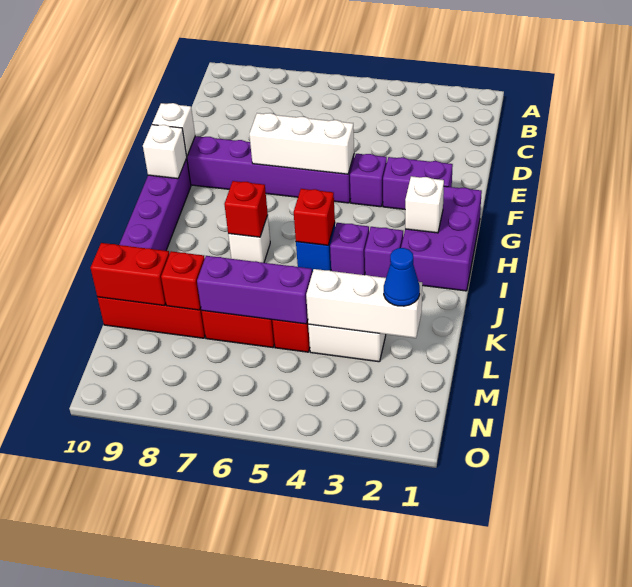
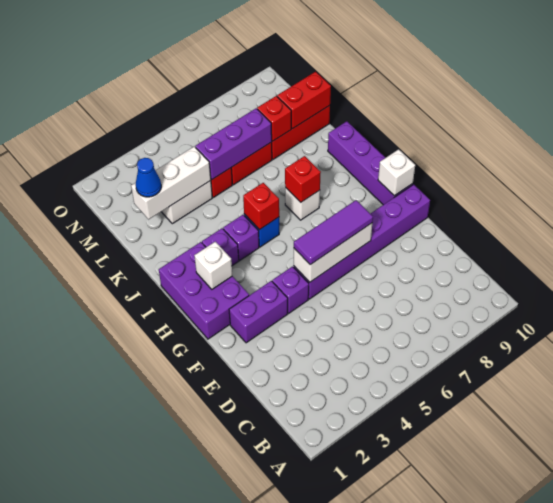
none -> purple 1x3 tile [294,200,373,265]
white 1x1 brick [152,103,195,156] -> none

